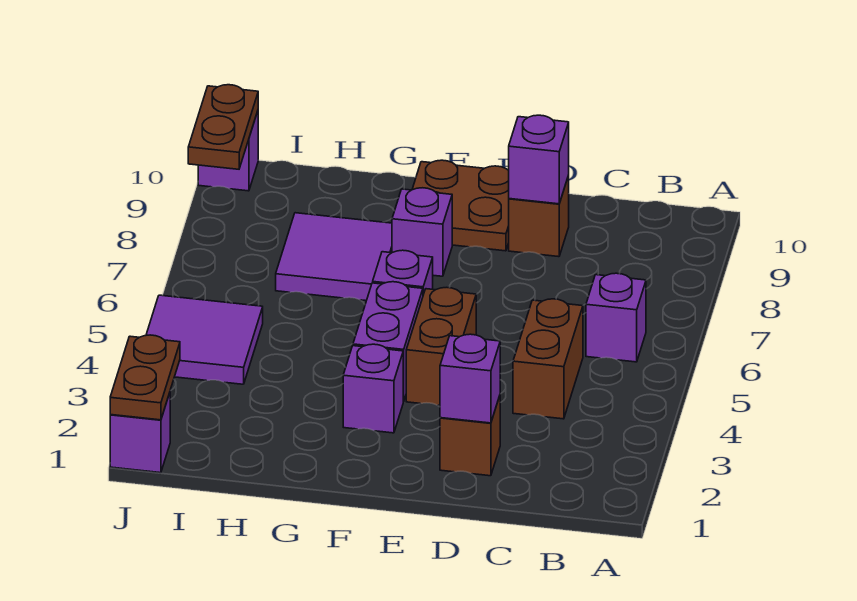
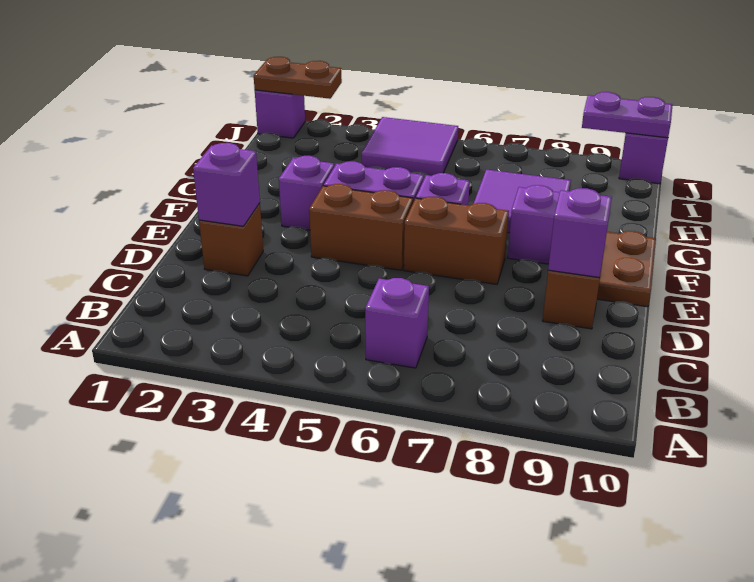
brown 1x2 brick [513,299,583,419] -> brown 1x2 brick moved to [404,197,509,284]
brown 1x2 plate [188,85,258,169] -> purple 1x2 plate [582,92,672,138]

